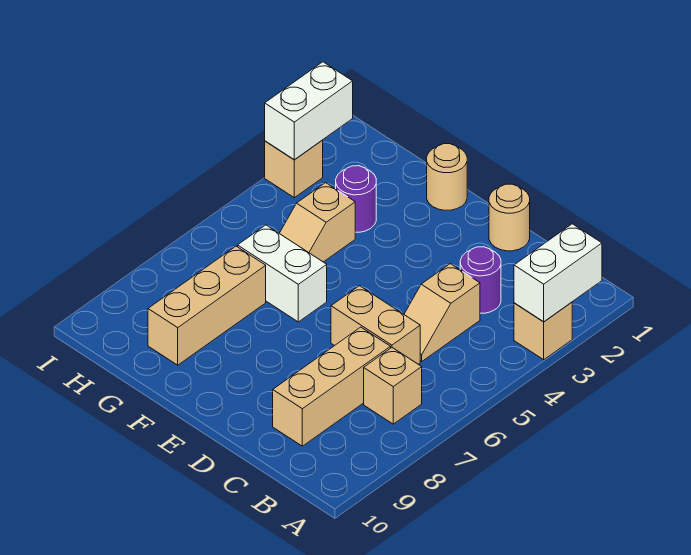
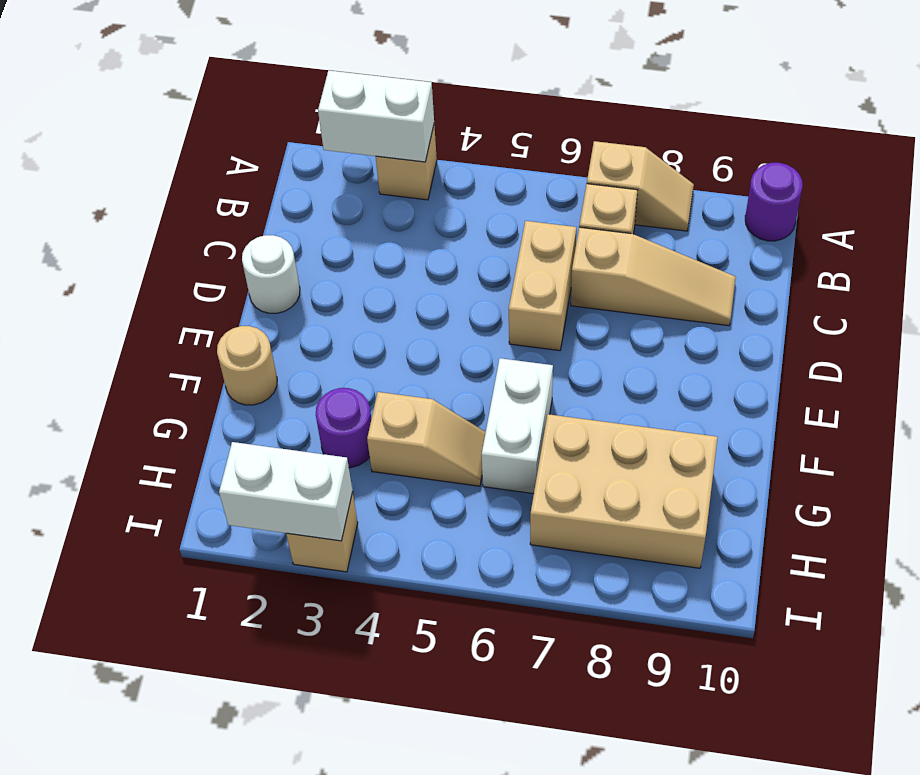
purple 1x1 round brick [460,247,501,313] -> purple 1x1 round brick moved to [745,163,803,241]
tan 1x2 slope [404,264,480,361] -> tan 1x2 slope moved to [587,141,694,231]
tan 1x3 brick [273,327,391,446] -> tan 1x3 slope [571,227,736,326]
tan 1x1 round brick [489,184,530,251] -> white 1x1 round brick [242,235,300,313]
tan 1x3 brick [148,246,266,365] -> tan 2x3 brick [530,414,718,568]

